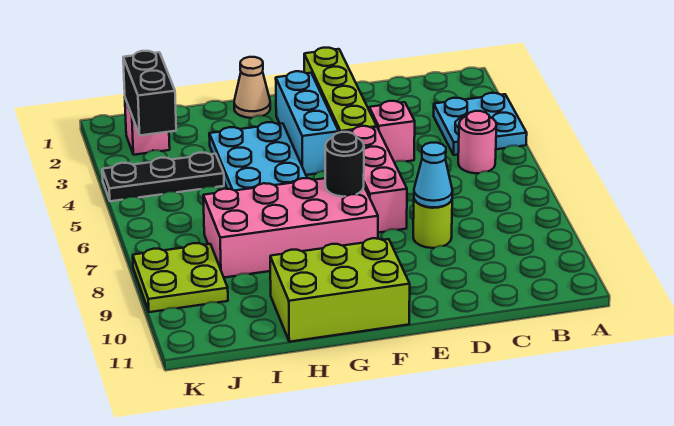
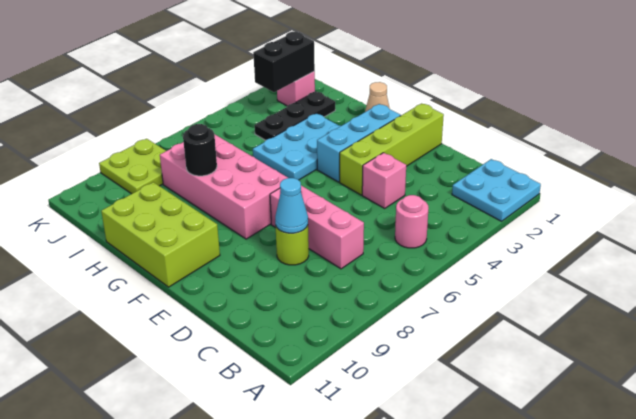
cyan 2x2 plate [434,93,527,155] -> cyan 2x2 plate moved to [452,159,541,221]
pink 1x3 brick [345,126,407,233] -> pink 1x3 brick turned to [270,186,364,269]
black 1x1 round brick [325,132,364,197] -> black 1x1 round brick moved to [183,124,217,176]
black 1x3 plate [102,153,224,201] -> black 1x3 plate turned to [254,92,335,140]

